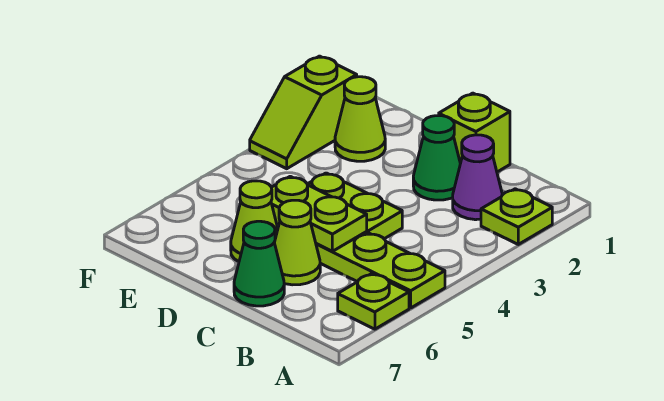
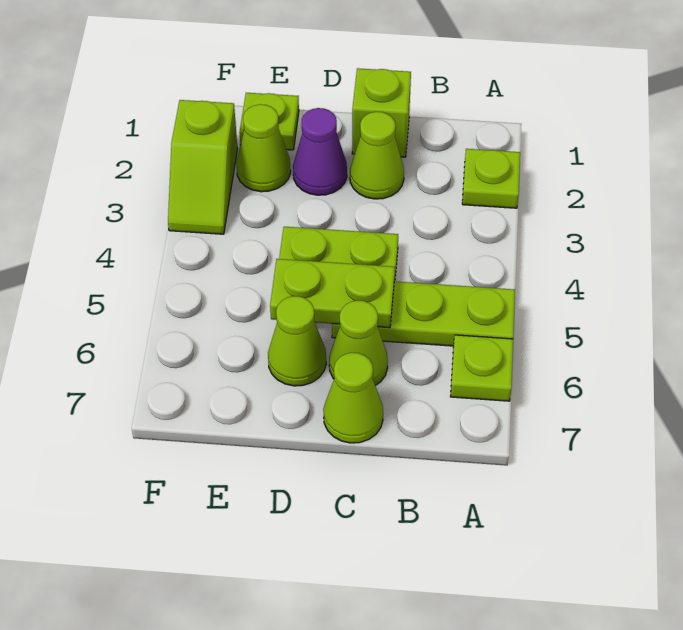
purple 1x1 cone [453,135,502,220] -> purple 1x1 cone moved to [293,108,347,195]
green 1x1 cone [413,116,460,200] -> lime 1x1 cone [350,112,404,199]
green 1x1 cone [234,221,284,306] -> lime 1x1 cone [323,353,383,443]
none -> lime 1x1 plate [239,93,299,150]

